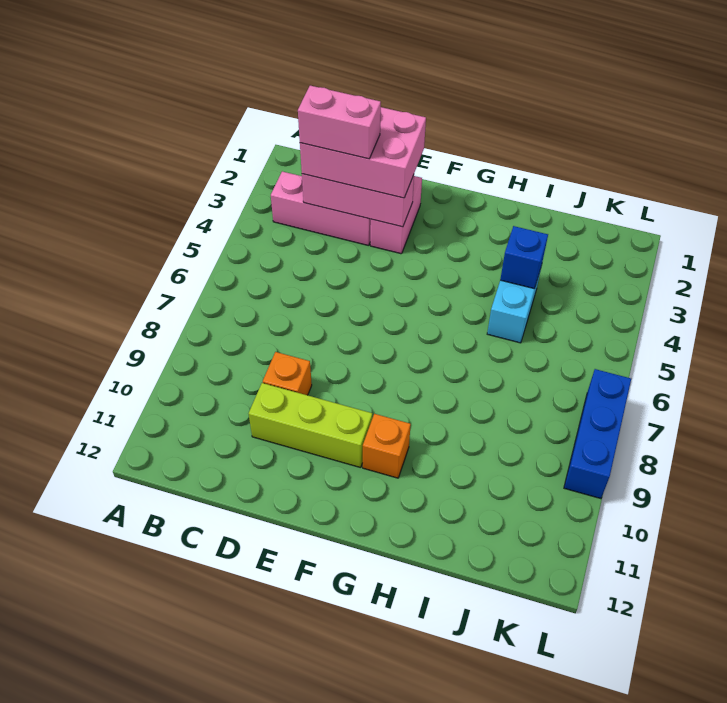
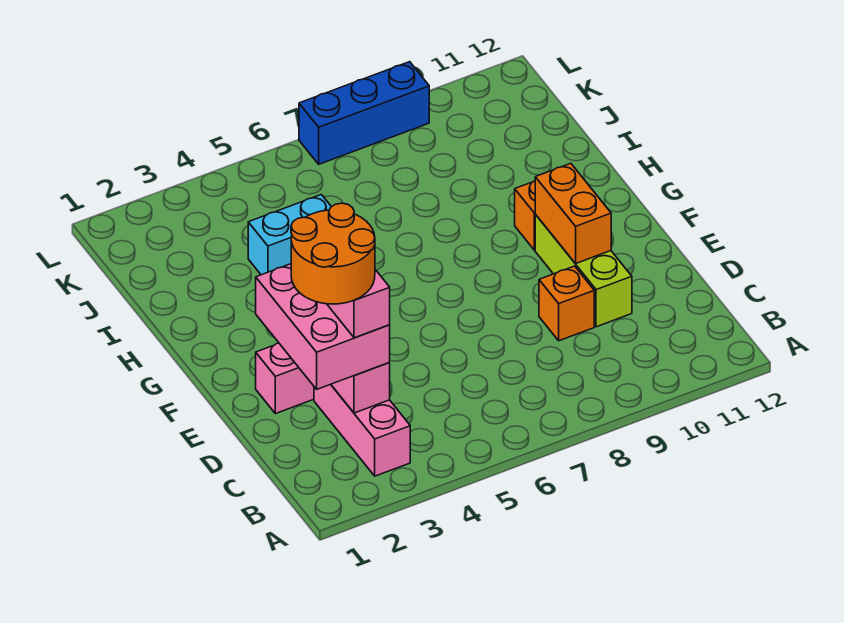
none -> orange 2x2 round brick [291,203,375,304]
none -> orange 1x2 brick [535,163,611,264]
blue 1x1 brick [500,226,548,289] -> none

